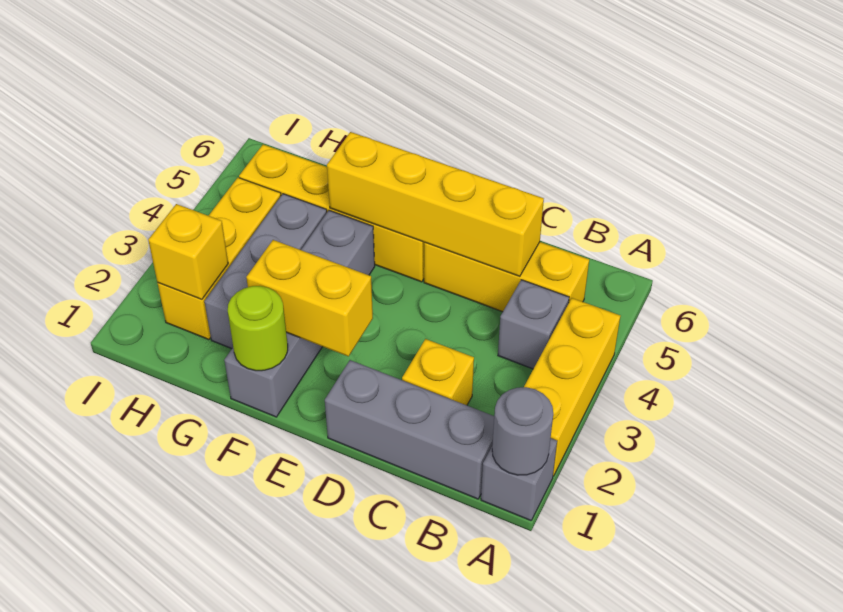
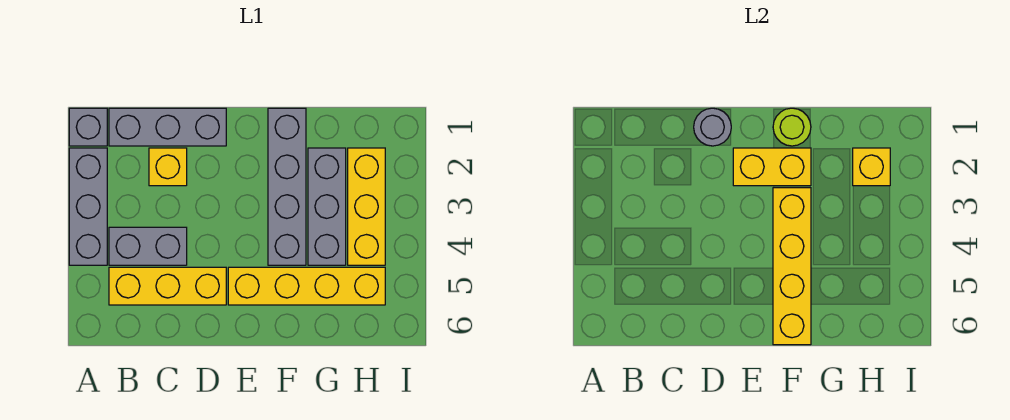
grey 1x1 round brick [492,387,553,475] -> grey 1x1 round brick moved to [694,108,731,146]
yellow 1x3 brick [524,298,620,476] -> grey 1x3 brick [69,148,107,265]
grey 1x1 brick [498,280,569,369] -> grey 1x2 brick [109,227,187,265]
yellow 1x4 brick [327,132,544,277] -> yellow 1x4 brick turned to [773,188,811,345]

